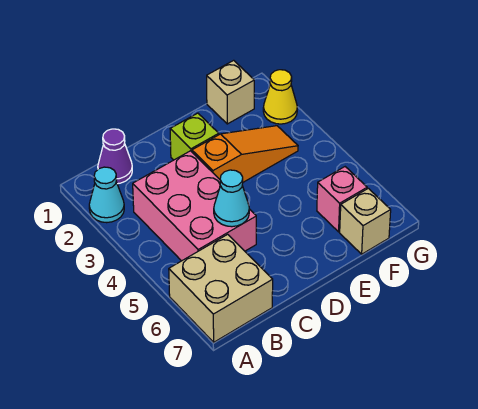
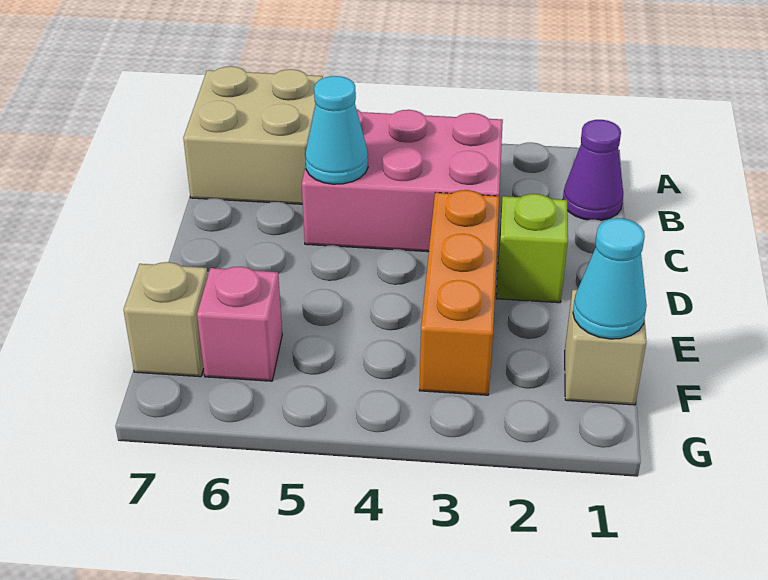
cyan 1x1 cone [89,167,124,223] -> cyan 1x1 cone moved to [573,218,647,339]
orange 1x3 slope [192,126,298,182] -> orange 1x3 brick [419,190,499,395]
yellow 1x1 cone [263,70,297,124] -> none

